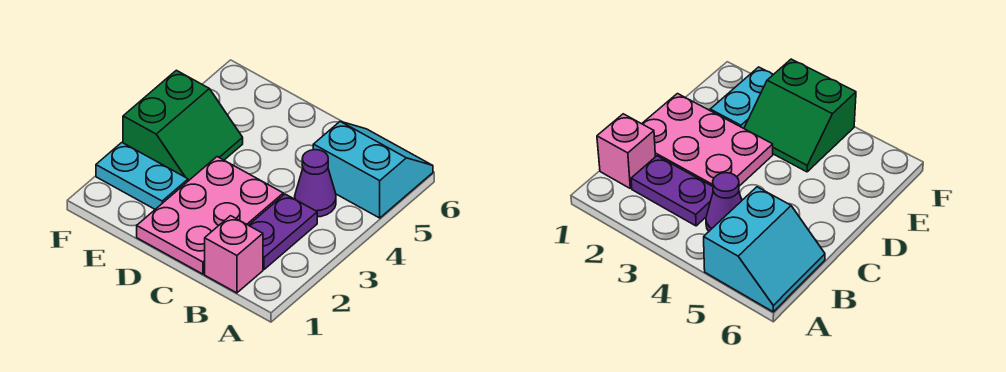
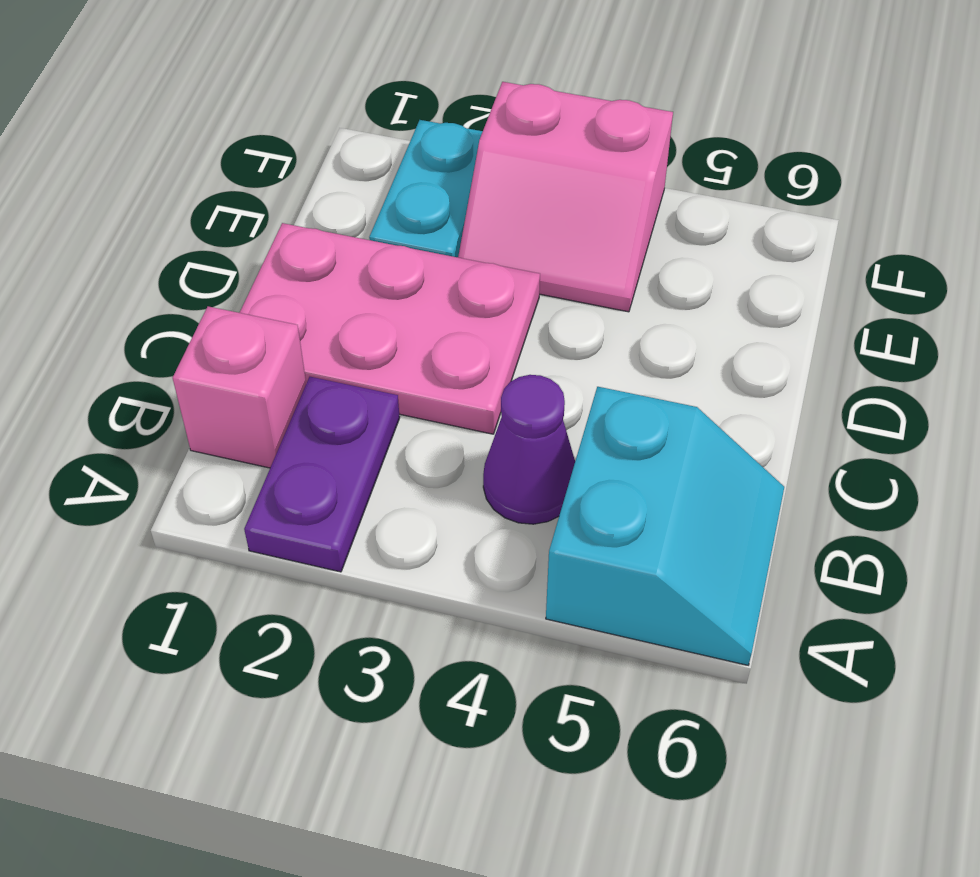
purple 1x2 plate [249,194,317,269] -> purple 1x2 plate turned to [244,377,400,572]
green 2x2 slope [123,70,243,181] -> pink 2x2 slope [458,82,673,312]

